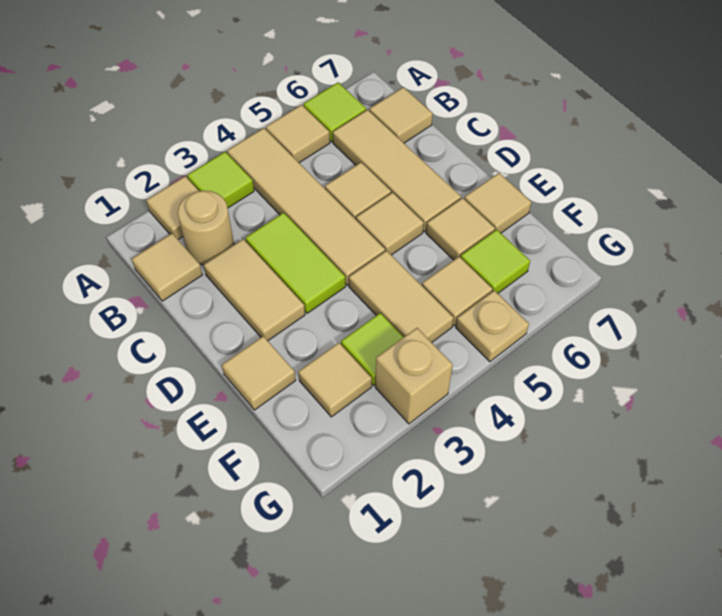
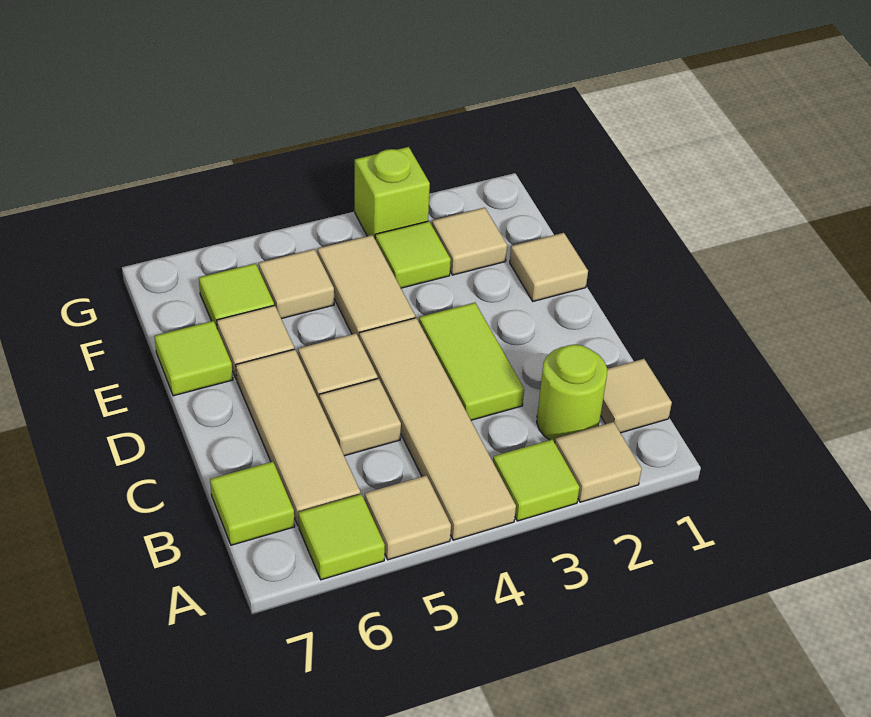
tan 1x1 round brick [178,191,234,265] -> lime 1x1 round brick [537,345,607,442]
tan 1x1 tile [369,87,433,143] -> lime 1x1 tile [210,462,295,545]
tan 1x2 tile [204,239,305,341] -> none
tan 1x1 tile [464,173,531,233] -> lime 1x1 tile [154,321,233,396]
tan 1x1 brick [375,328,453,424] -> lime 1x1 brick [355,147,430,239]
tan 1x1 plate [456,290,529,362] -> none

